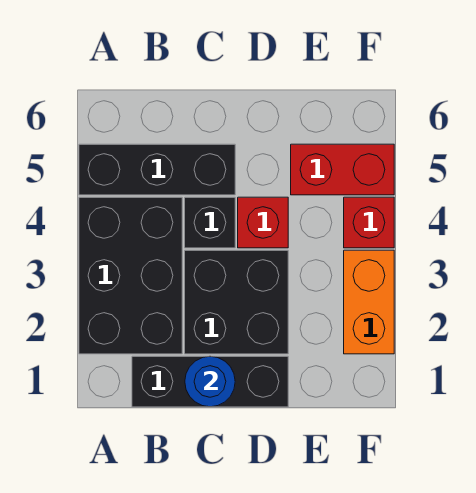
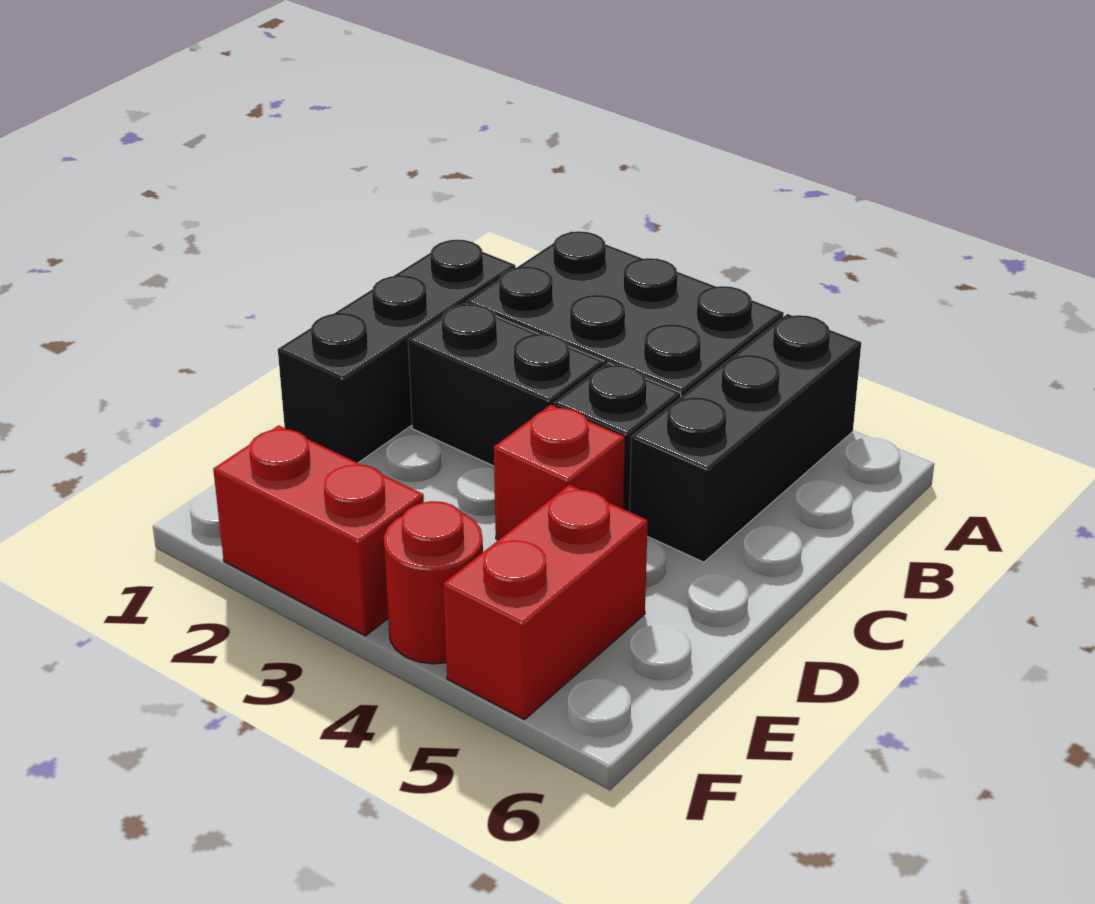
blue 1x1 round brick [185,356,235,407] -> none
black 2x2 brick [185,250,288,354] -> black 1x2 brick [408,303,604,466]
orange 1x2 brick [344,250,394,354] -> red 1x2 brick [213,425,424,636]
red 1x1 brick [344,197,394,248] -> red 1x1 round brick [384,501,483,664]

